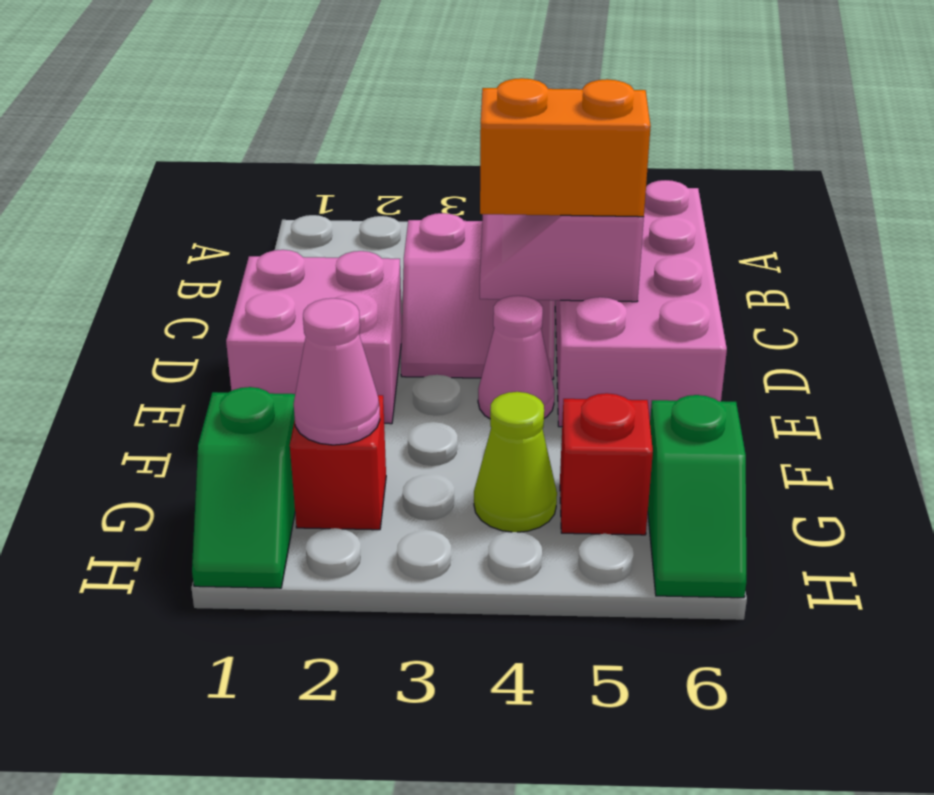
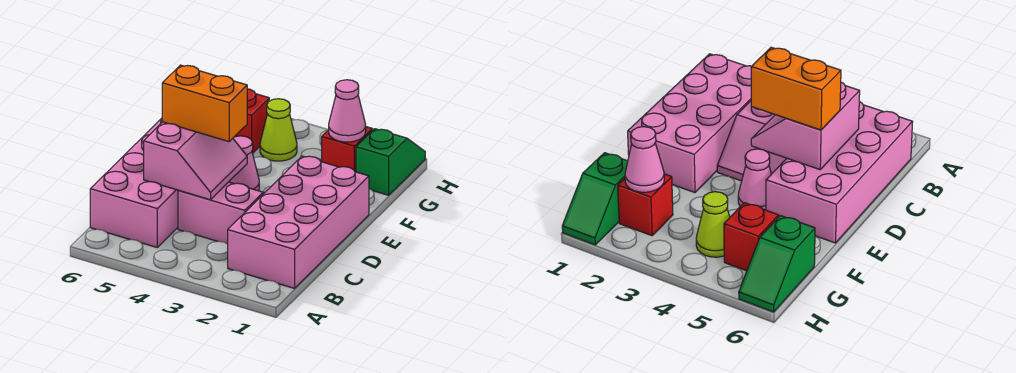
pink 2x2 brick [226,250,402,424] -> pink 2x4 brick [228,156,369,288]

